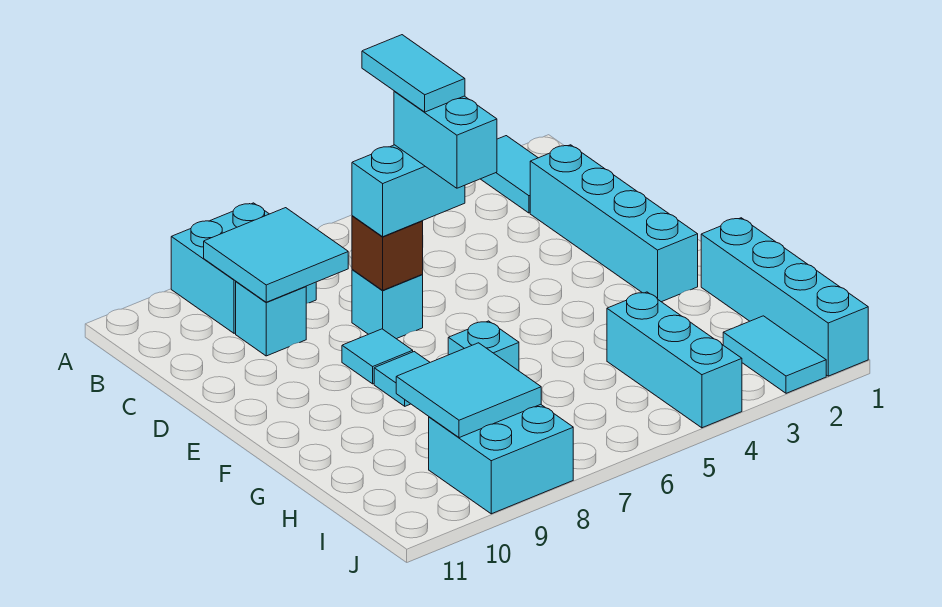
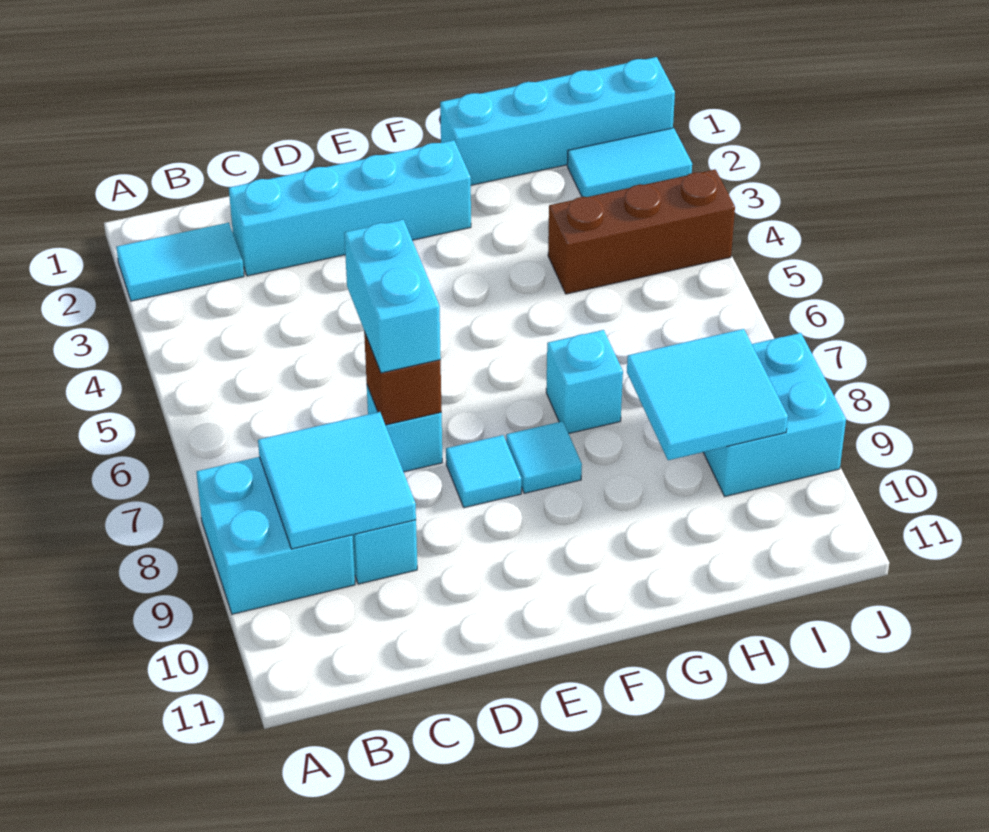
cyan 1x2 tile [362,35,465,112] -> none
cyan 1x2 brick [394,91,497,188] -> none
cyan 1x3 brick [607,292,742,428] -> brown 1x3 brick [548,170,735,294]

